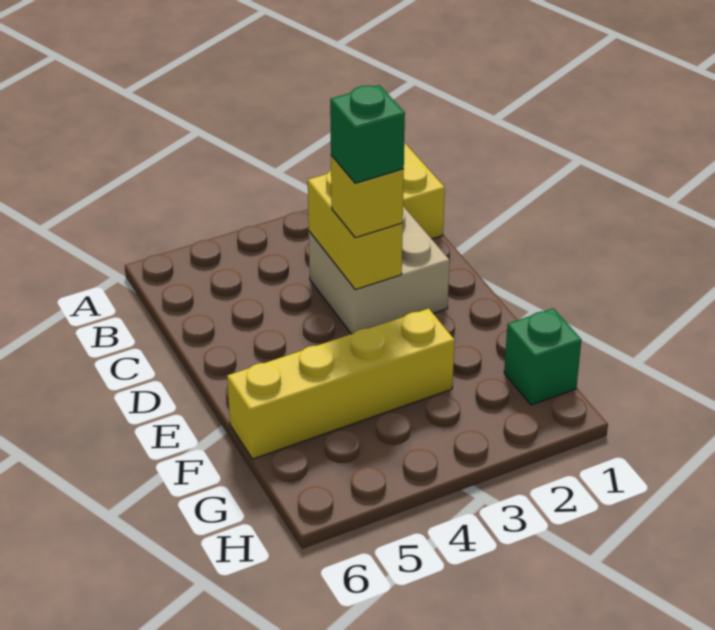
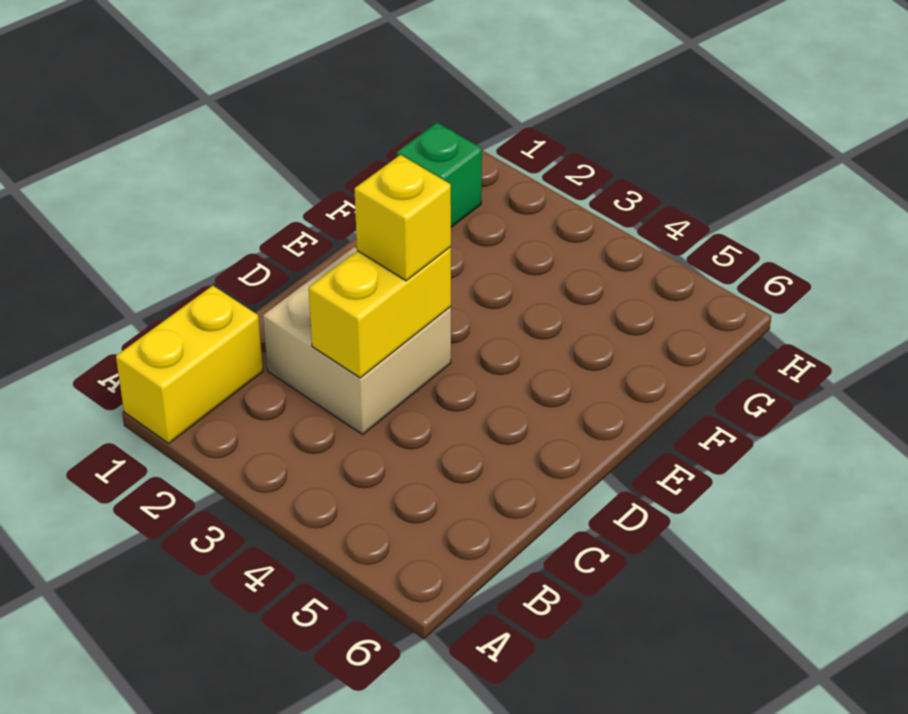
green 1x1 brick [330,85,405,183] -> none
yellow 1x4 brick [227,309,455,459] -> none

